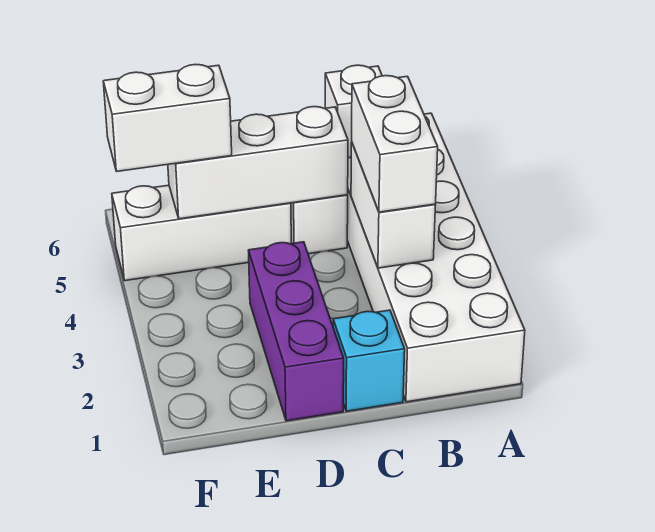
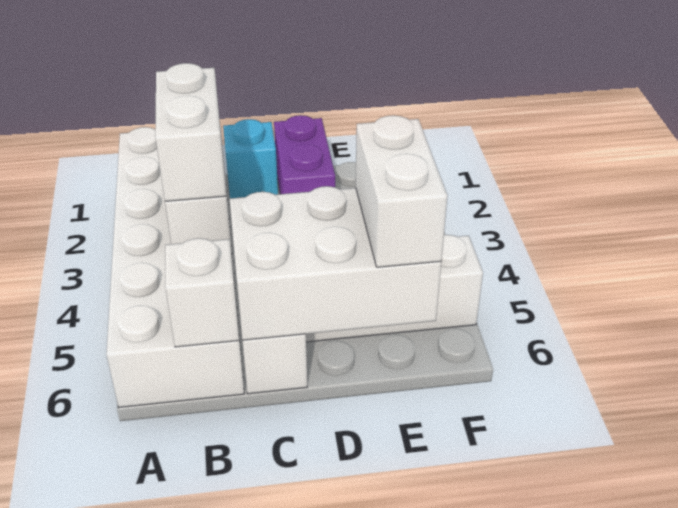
white 1x3 brick [168,107,348,219] -> white 2x3 brick [230,186,441,340]
purple 1x3 brick [248,242,344,421] -> purple 1x2 brick [274,115,335,194]
white 1x2 brick [103,64,232,171] -> white 1x2 brick turned to [356,115,447,267]

